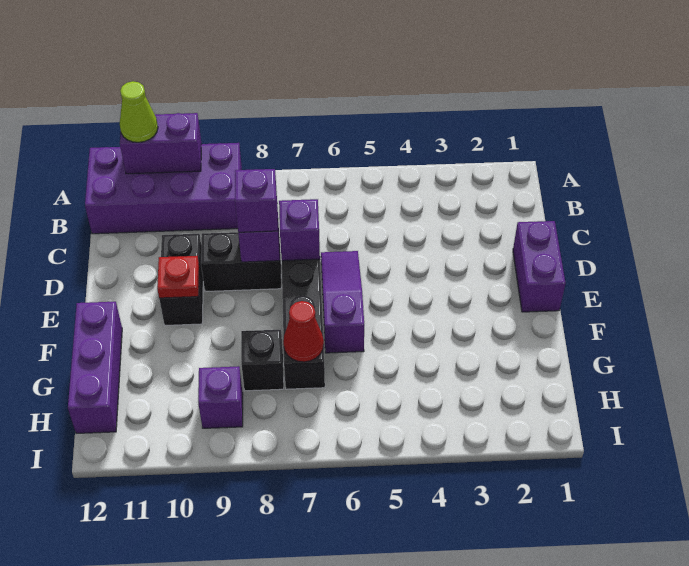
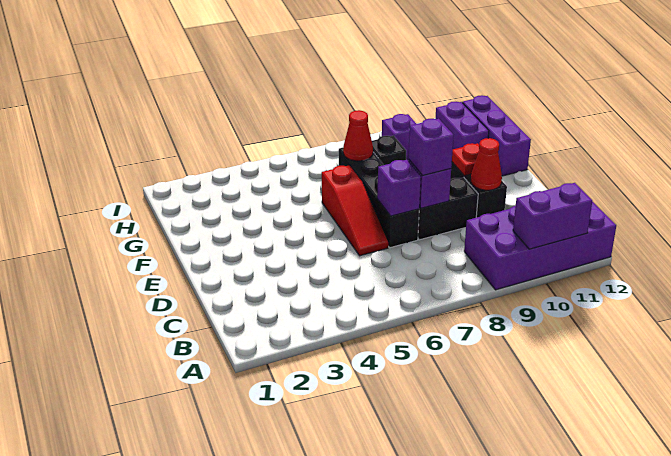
lime 1x1 cone [120,81,158,142] -> none
purple 1x2 brick [513,221,566,312] -> purple 1x2 brick moved to [435,102,489,149]
purple 1x3 slope [321,251,364,353] -> red 1x3 slope [322,165,388,256]
none -> red 1x1 cone [471,138,502,190]

